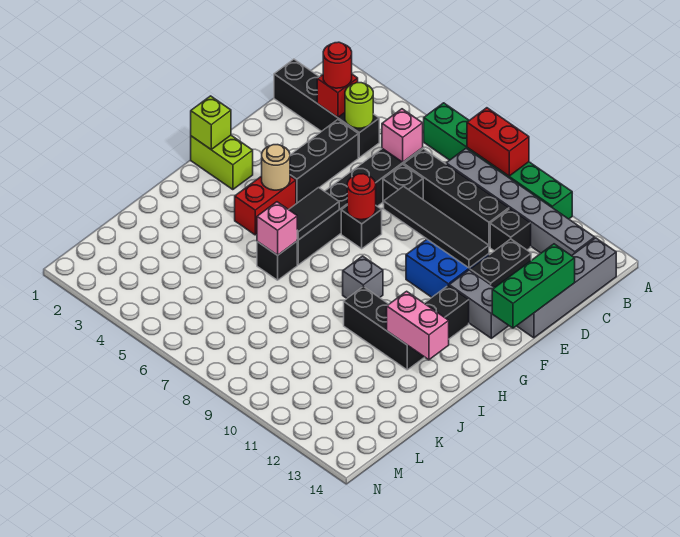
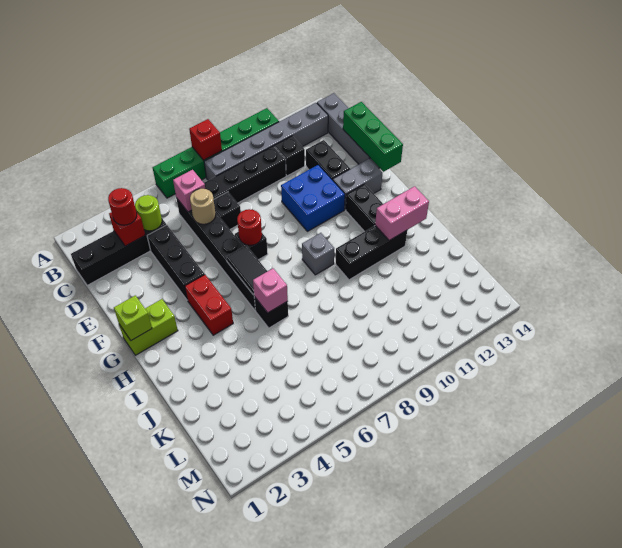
red 1x2 brick [467,108,529,176] -> red 1x1 brick [189,119,222,160]
black 1x4 tile [384,186,489,268] -> none
tan 1x1 round brick [262,145,290,190] -> tan 1x1 round brick moved to [190,189,216,224]

